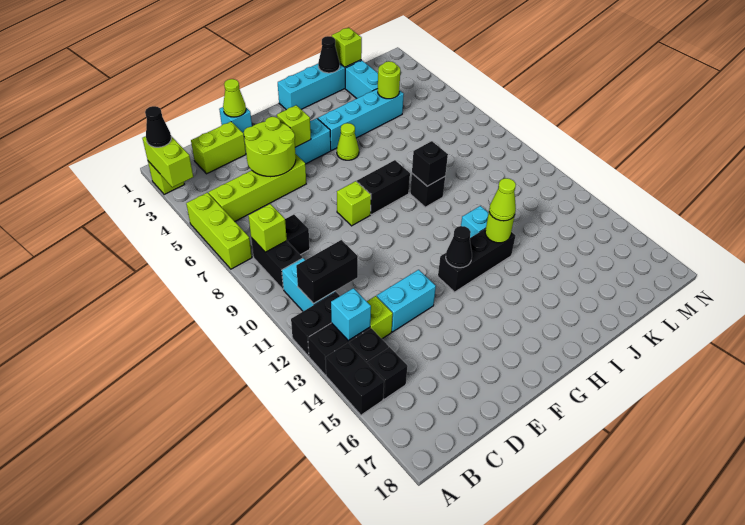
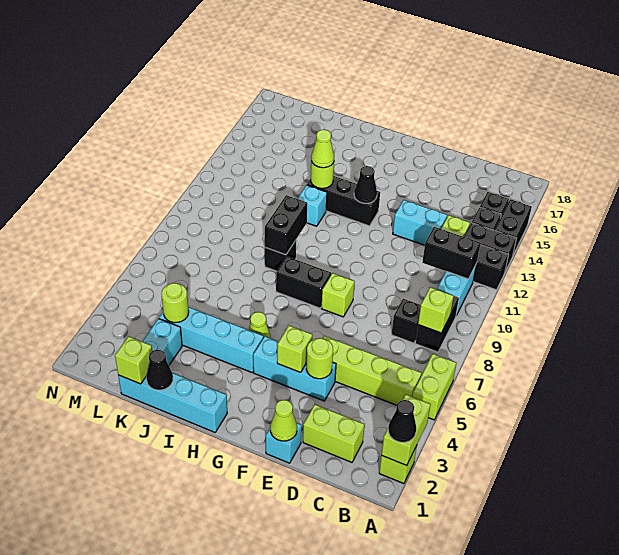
lime 1x3 brick [186,193,252,269] -> lime 1x2 brick [413,354,456,420]
cyan 1x1 brick [331,288,371,341] -> none
lime 2x2 round brick [244,117,296,177] -> lime 1x1 round brick [306,338,333,379]
black 1x1 brick [412,141,448,186] -> black 1x2 brick [265,195,307,255]

